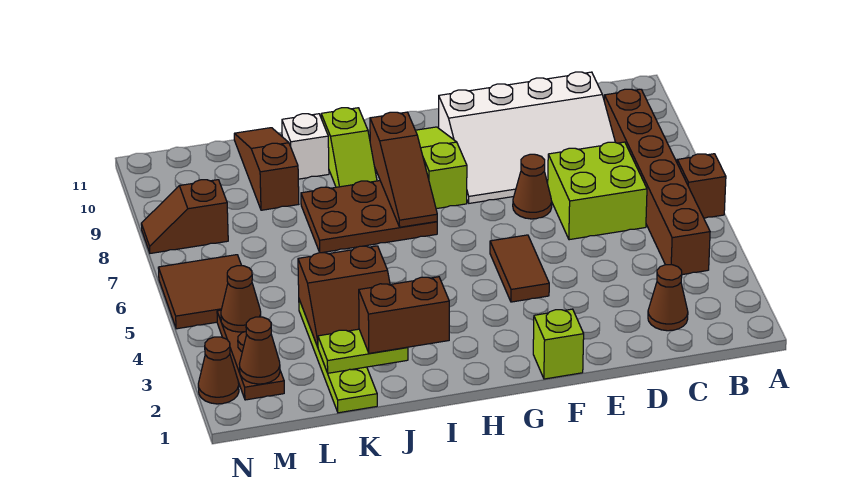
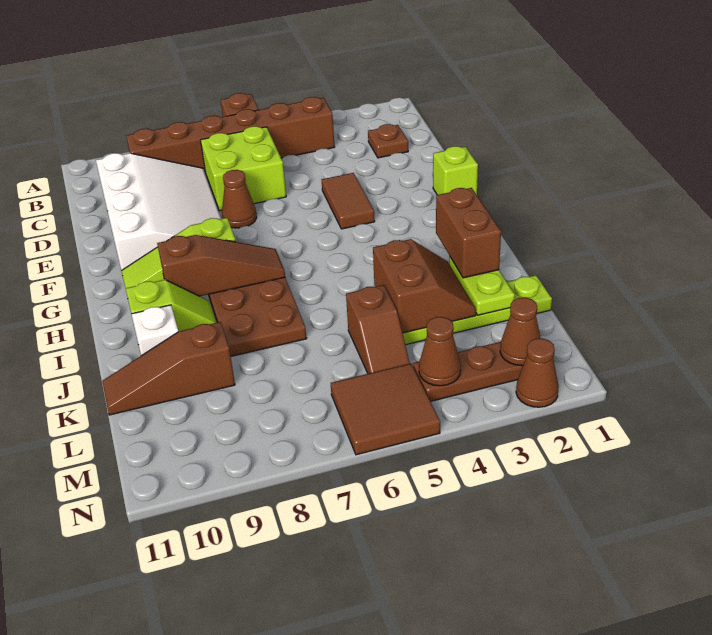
brown 1x1 cone [648,265,688,331] -> brown 1x1 plate [368,124,408,158]
brown 1x2 tile [490,235,549,302] -> brown 1x2 tile turned to [322,173,375,229]
brown 1x2 slope [141,180,228,253] -> brown 1x2 slope moved to [346,285,410,374]

